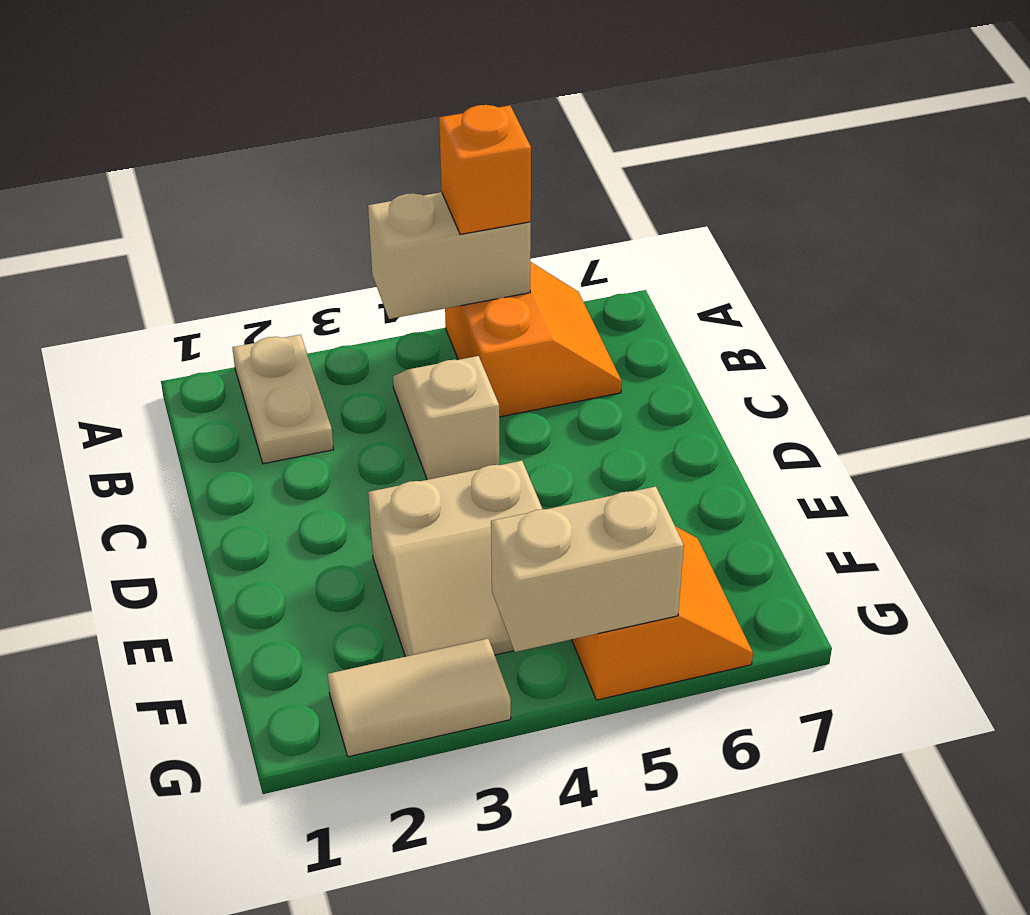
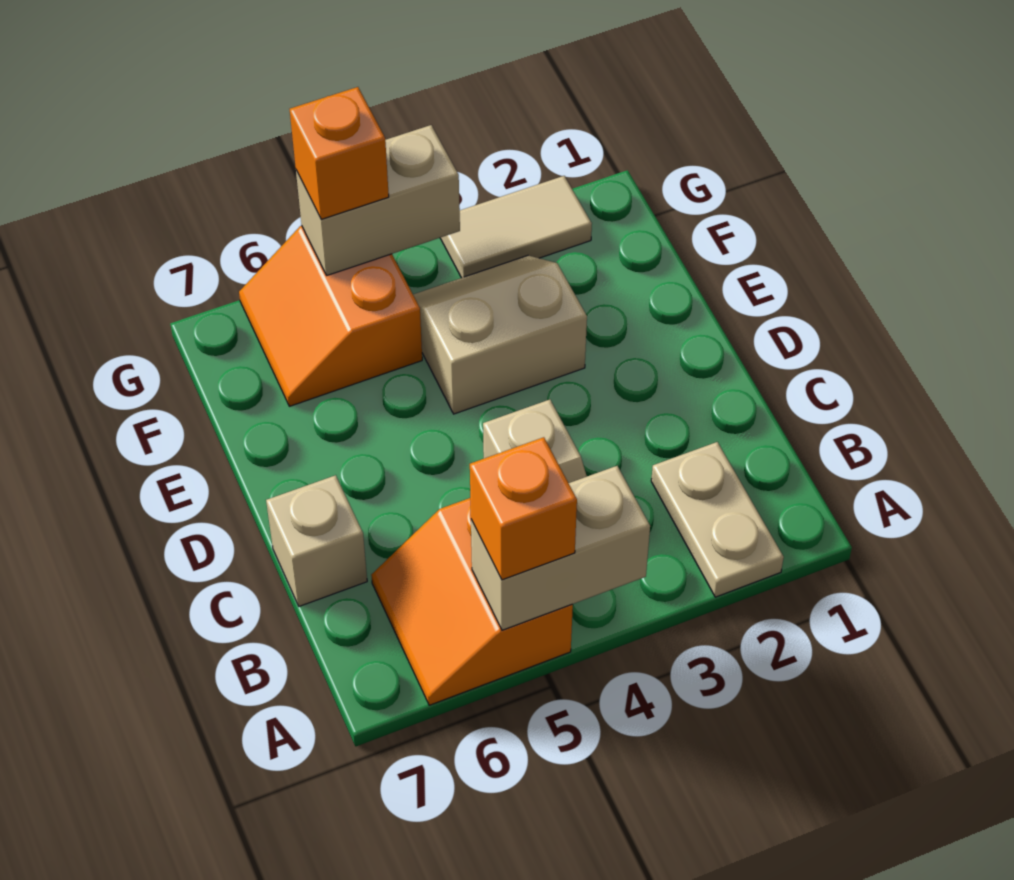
none -> tan 1x1 brick [266,475,367,606]
none -> orange 1x1 brick [290,87,389,219]

